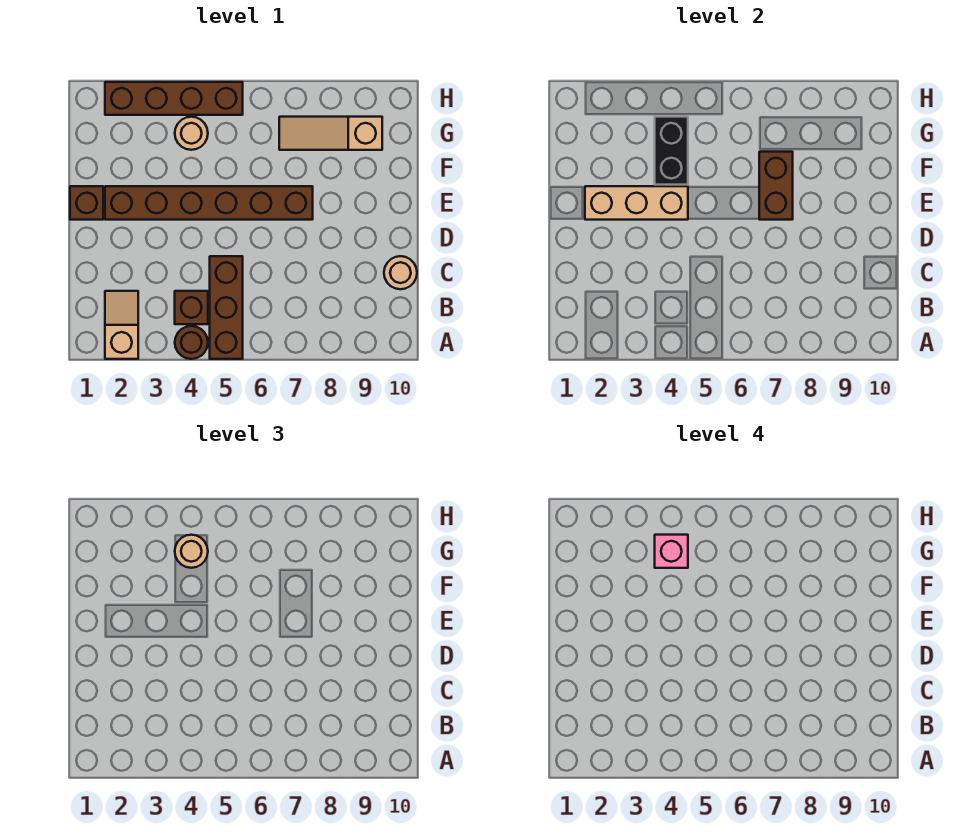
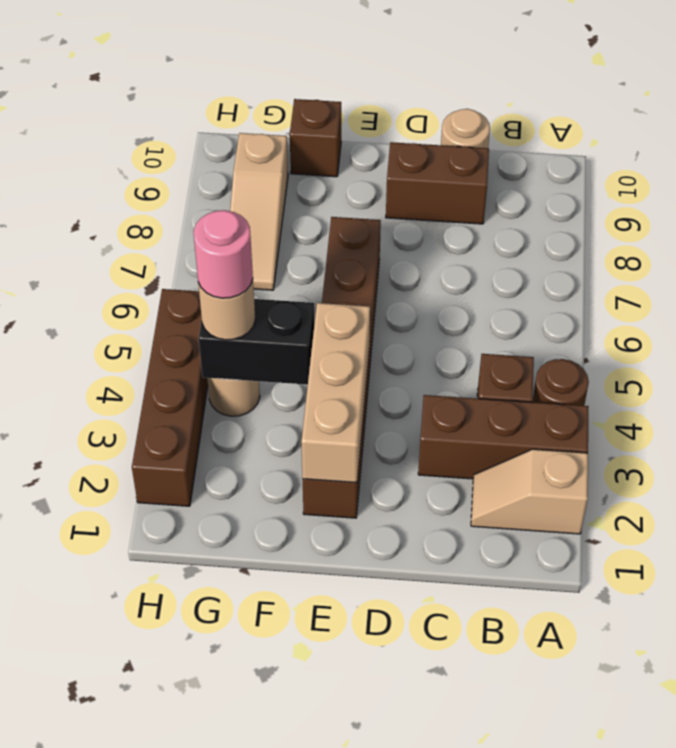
brown 1x3 brick [210,256,243,359] -> brown 1x3 brick moved to [418,395,588,479]
brown 1x1 brick [70,186,103,220] -> brown 1x1 brick moved to [290,99,341,177]
brown 1x2 brick [759,152,793,220] -> brown 1x2 brick moved to [386,142,489,224]
pink 1x1 brick [655,535,688,568] -> pink 1x1 round brick [194,210,253,298]

